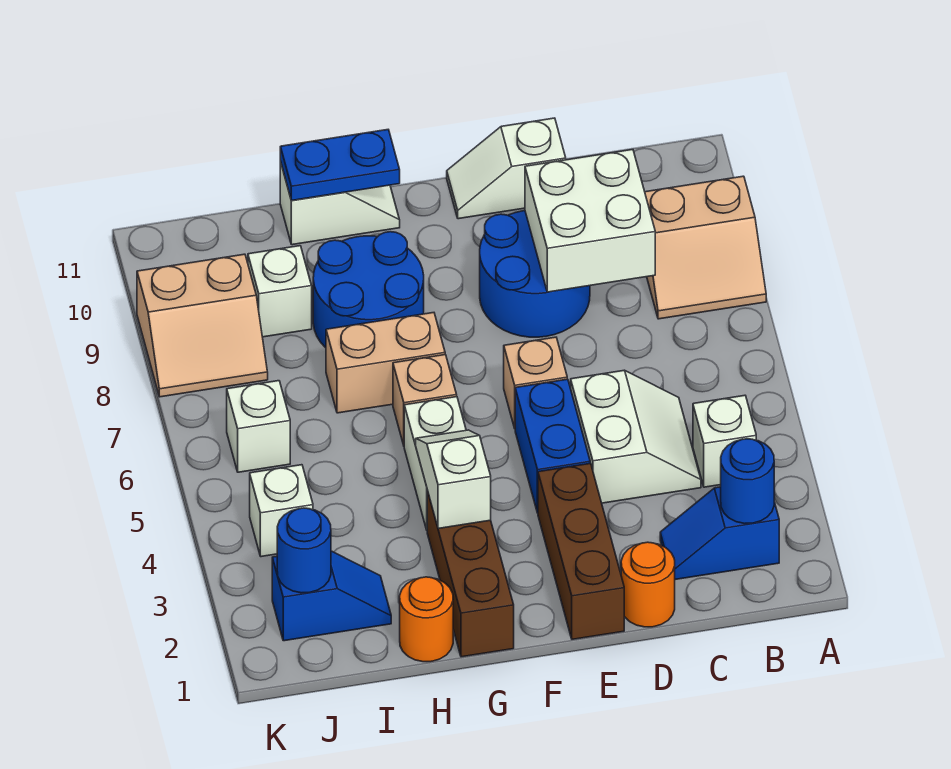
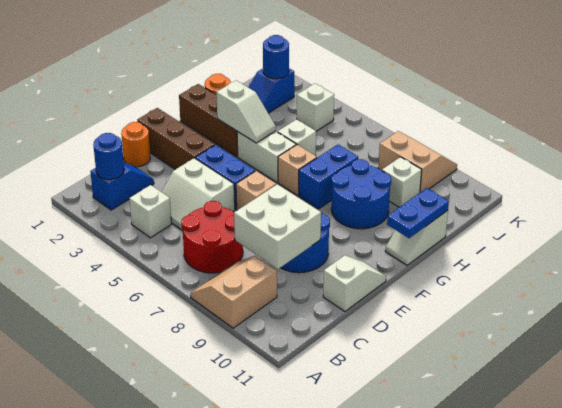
none -> red 2x2 round brick [181,201,243,273]
tan 1x2 brick [326,313,445,413] -> blue 1x2 brick [299,145,358,209]
white 1x1 brick [227,381,290,472] -> white 1x1 brick moved to [278,119,316,156]
tan 2x2 slope [137,254,268,397] -> tan 2x2 slope turned to [378,131,457,192]

